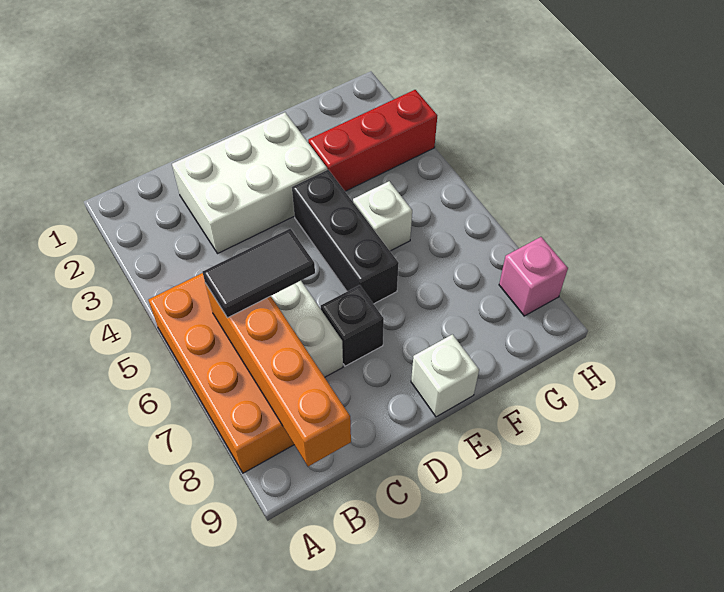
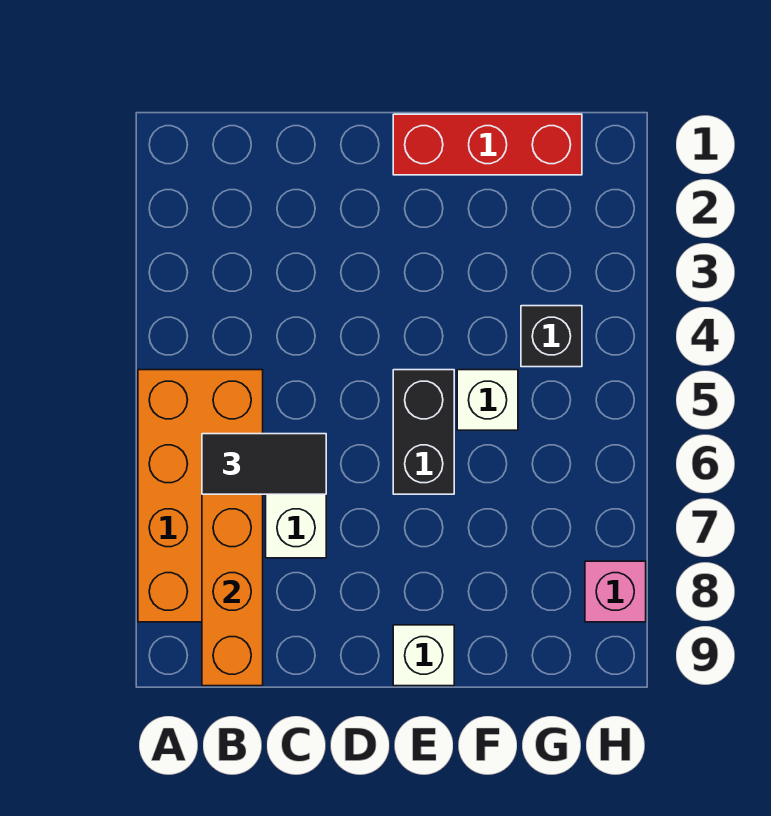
white 2x3 brick [172,112,327,254] -> none
black 1x1 brick [321,285,384,366] -> black 1x1 brick moved to [521,306,582,367]
black 1x3 brick [292,170,399,304] -> black 1x2 brick [393,370,454,494]
red 1x3 brick [308,90,437,191] -> red 1x3 brick moved to [393,114,582,175]

